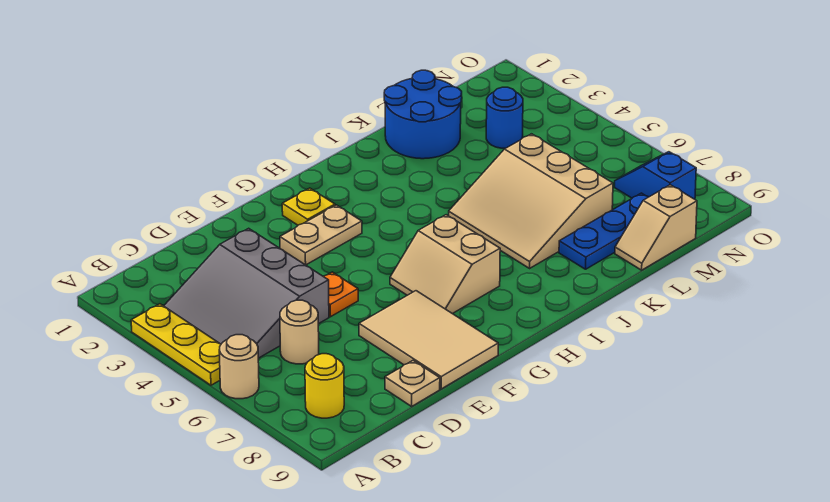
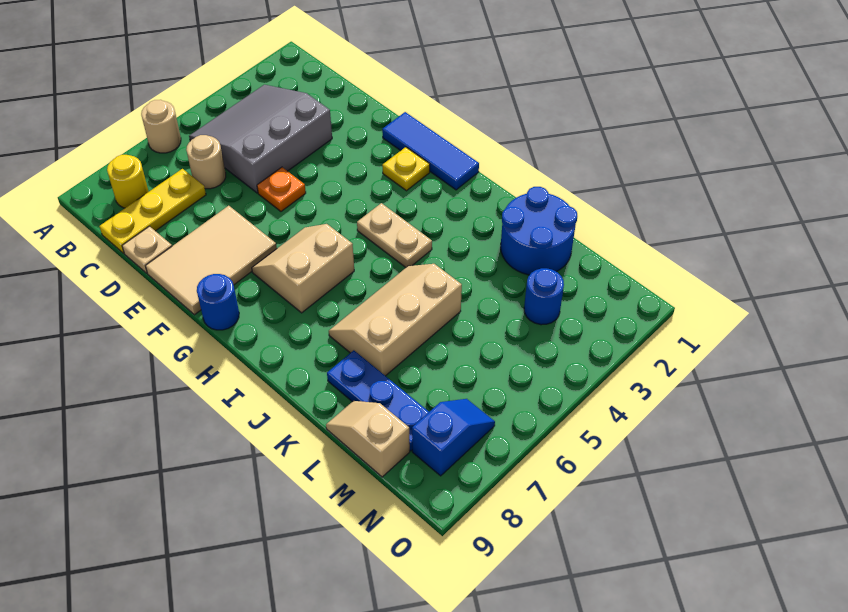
yellow 1x3 plate [131,304,221,385] -> yellow 1x3 plate moved to [100,169,206,253]
none -> blue 1x3 tile [382,112,479,190]
tan 1x2 plate [280,205,362,265] -> tan 1x2 plate moved to [357,203,432,267]
none -> blue 1x1 round brick [197,274,239,330]
tan 3x3 slope [449,134,613,268] -> tan 2x3 slope [329,264,462,376]

